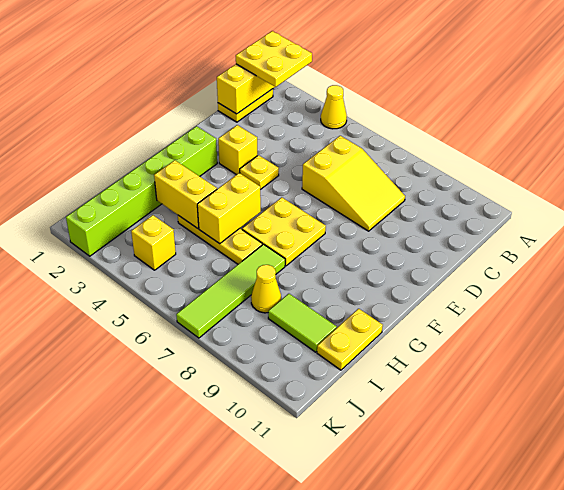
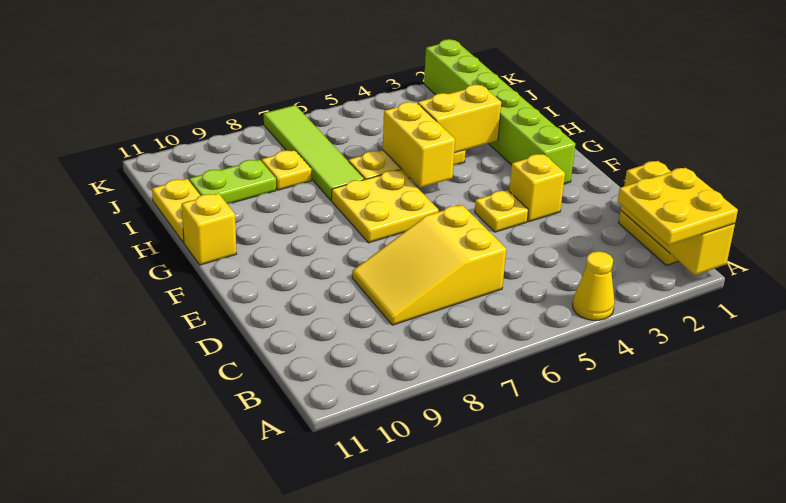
yellow 1x1 cone [251,265,281,313] -> yellow 1x1 plate [262,150,311,190]
lime 1x2 tile [268,294,336,352] -> lime 1x2 plate [189,160,276,204]
yellow 1x1 brick [131,215,176,270] -> yellow 1x1 brick moved to [182,193,237,265]

